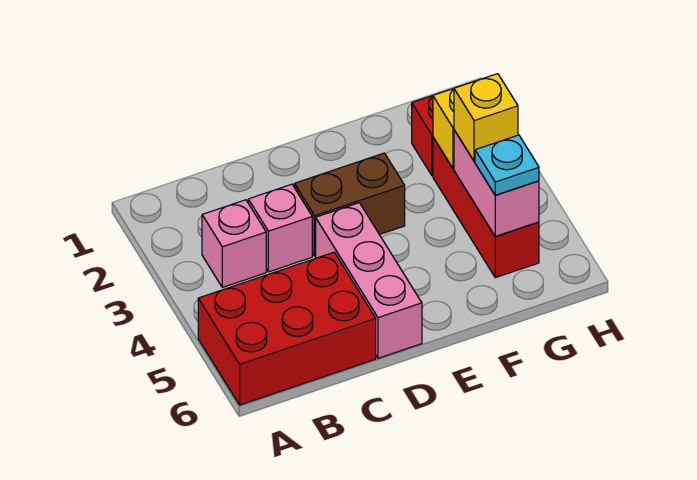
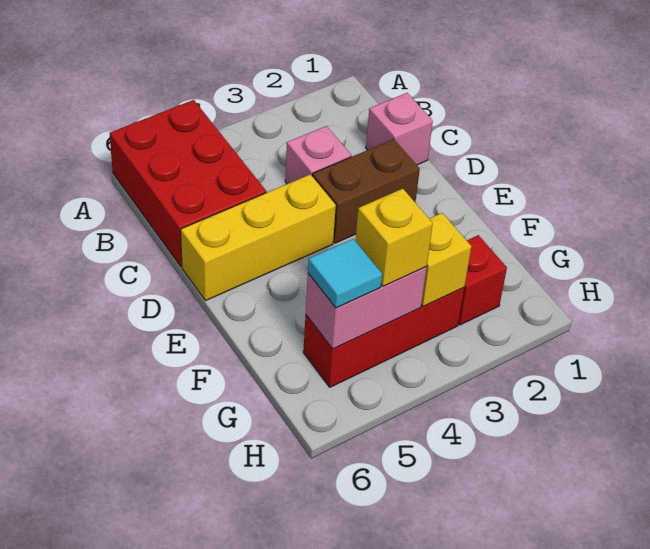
pink 1x1 brick [202,200,266,287] -> pink 1x1 brick moved to [366,93,433,165]
brown 1x2 brick [294,153,405,256] -> brown 1x2 brick turned to [312,139,420,243]
pink 1x3 brick [316,203,422,358] -> yellow 1x3 brick [181,174,336,301]
cyan 1x1 plate [475,135,539,195] -> cyan 1x1 tile [308,239,382,308]

